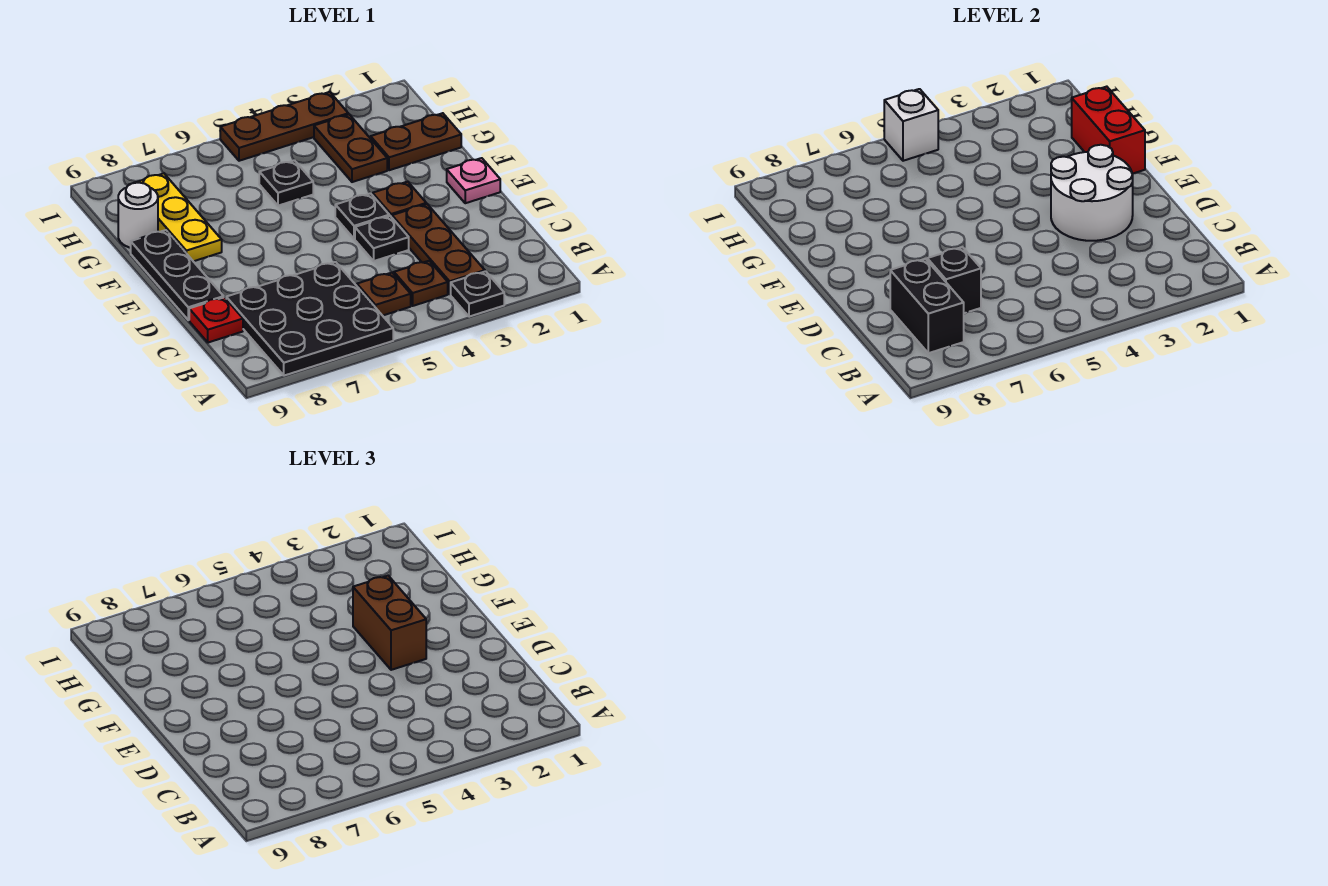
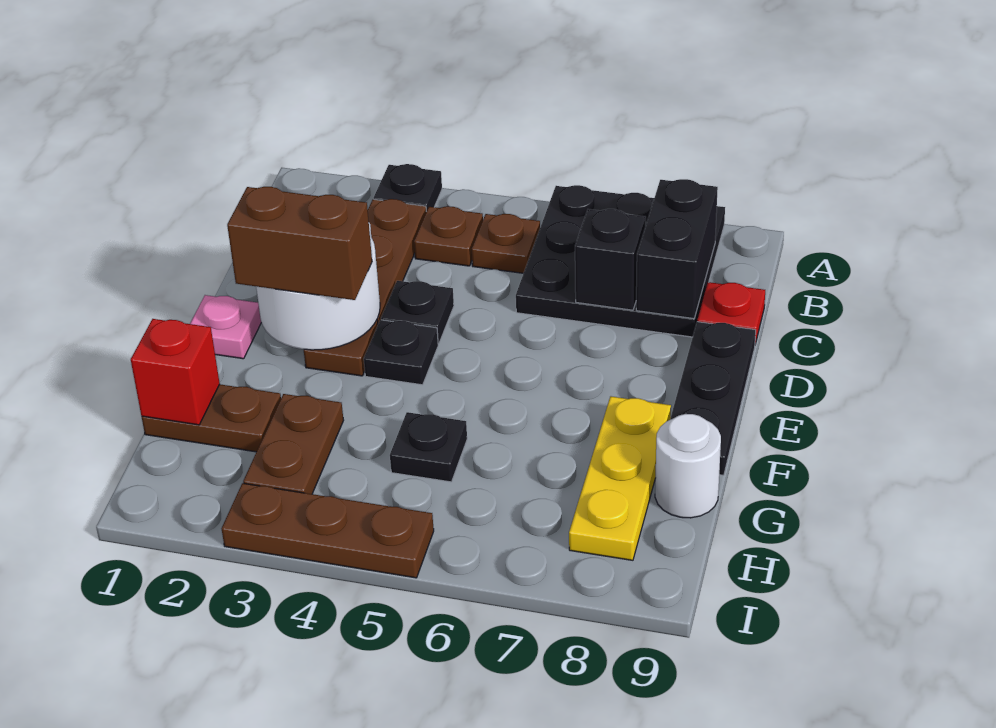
brown 1x2 brick [353,576,426,670] -> brown 1x2 brick turned to [227,187,372,300]
red 1x2 brick [1072,87,1145,174] -> red 1x1 brick [131,319,220,425]
white 1x1 brick [884,89,938,161] -> none

